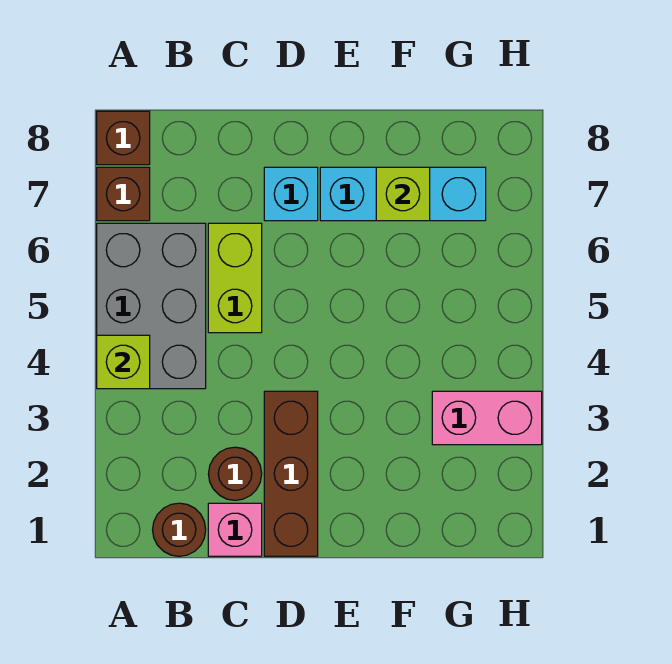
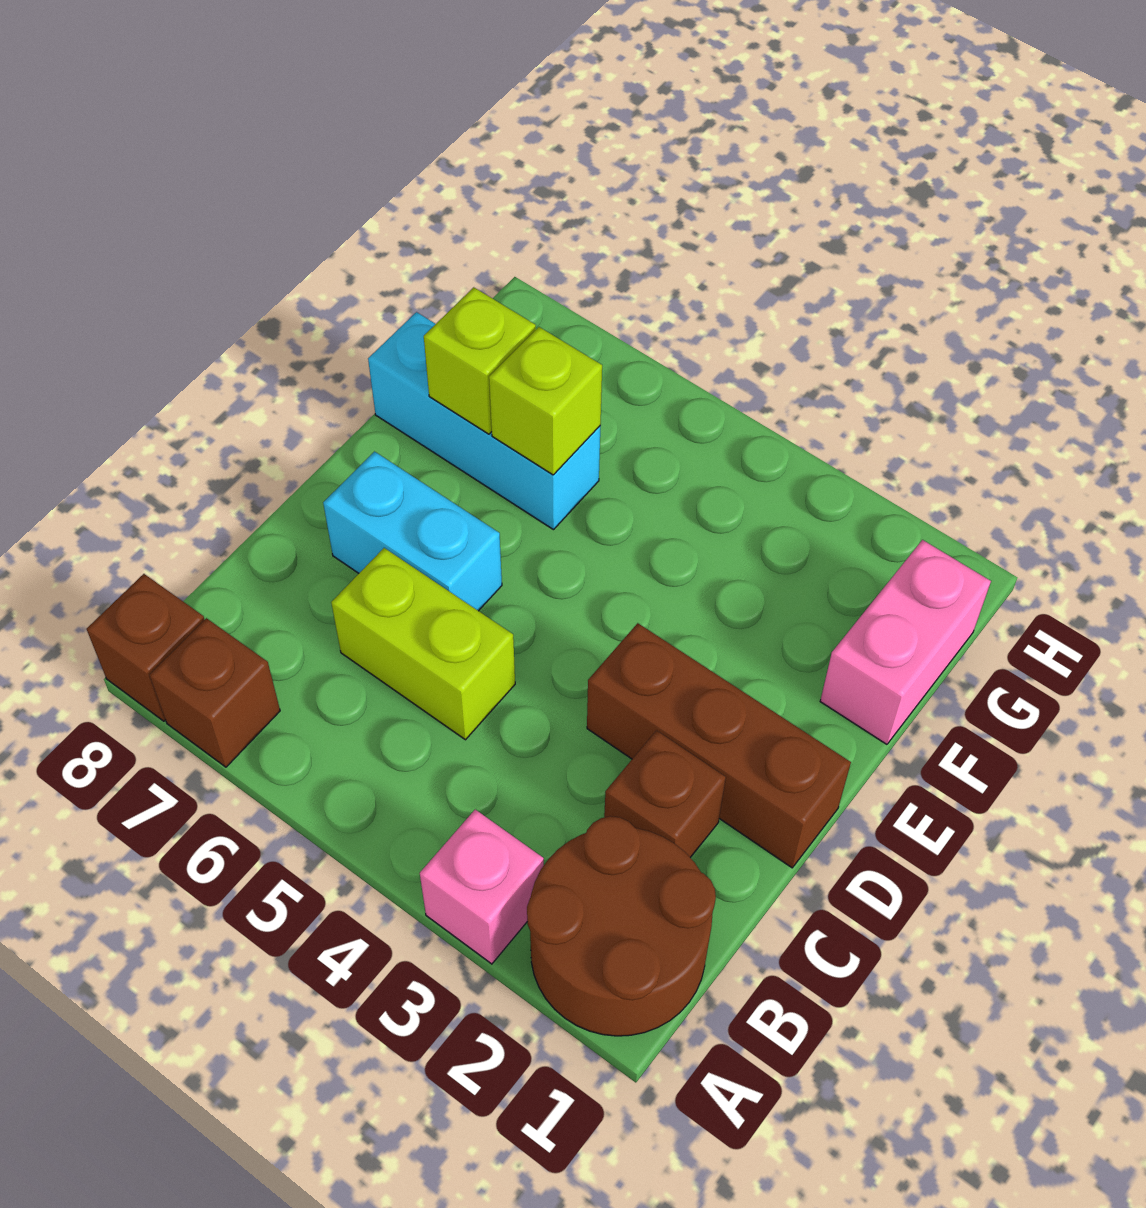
grey 2x3 brick [97,223,206,389] -> none
lime 1x1 brick [97,335,150,389] -> lime 1x1 brick moved to [489,327,602,475]
brown 1x1 round brick [153,503,206,556] -> brown 2x2 round brick [527,816,716,1036]
pink 1x1 brick [208,503,262,556] -> pink 1x1 brick moved to [420,809,544,964]
brown 1x1 round brick [209,447,262,500] -> brown 1x1 brick [604,731,726,858]
cyan 1x1 brick [264,167,318,221] -> cyan 1x2 brick [323,452,502,611]
cyan 1x3 brick [320,167,486,221] -> cyan 1x3 brick turned to [368,312,600,530]
pink 1x2 brick [432,391,542,445] -> pink 1x2 brick moved to [820,540,991,744]

